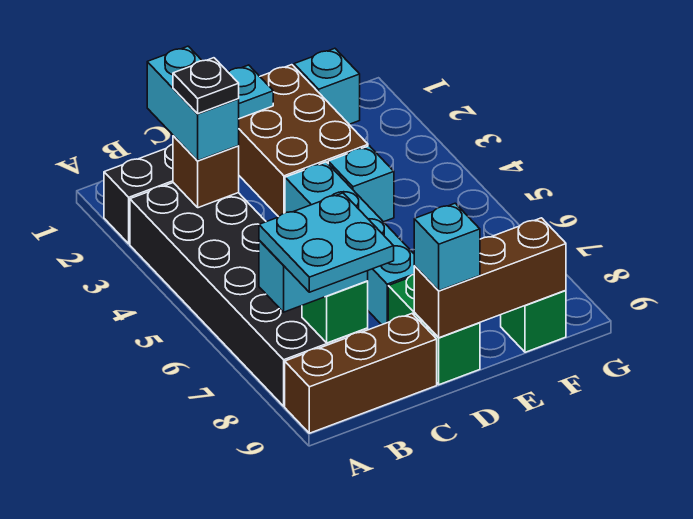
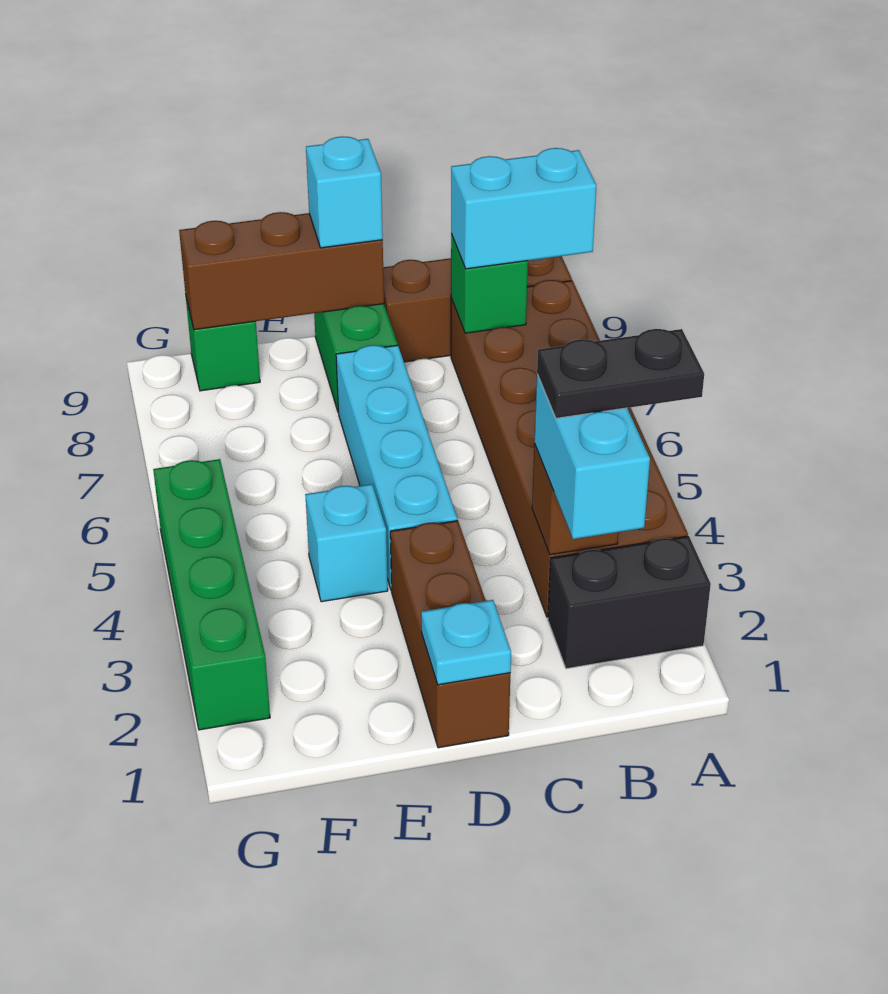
black 2x6 brick [130,183,368,406] -> brown 2x6 brick [451,280,688,617]
cyan 2x2 plate [259,193,394,292] -> none
black 1x1 plate [173,58,239,114] -> black 1x2 plate [537,329,704,418]
brown 2x3 brick [239,65,368,217] -> brown 1x3 brick [390,521,510,748]
cyan 1x1 brick [294,48,360,124] -> none
none -> green 1x4 brick [153,459,270,730]

